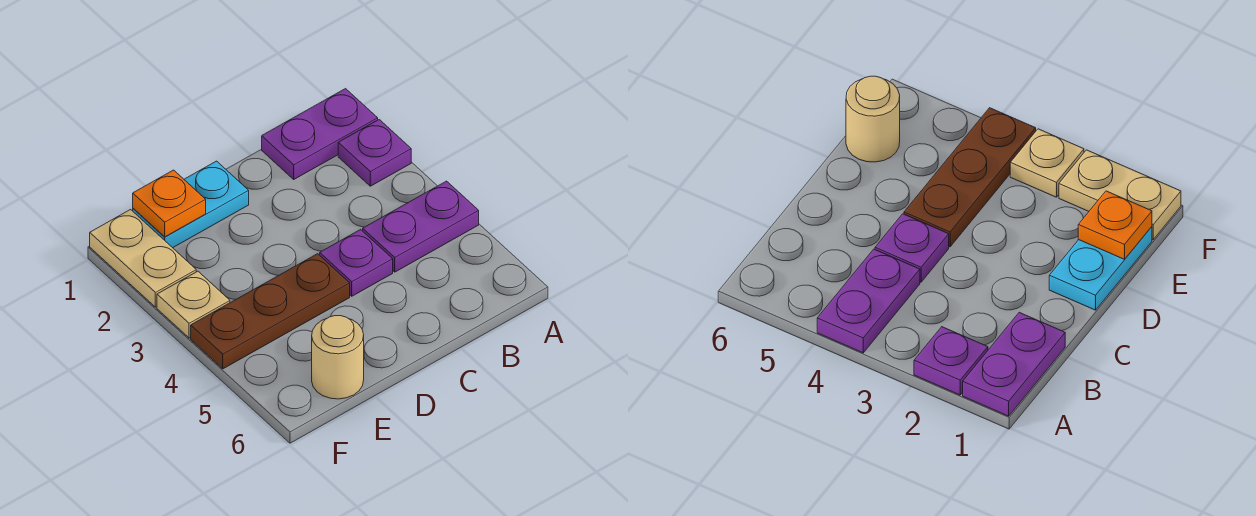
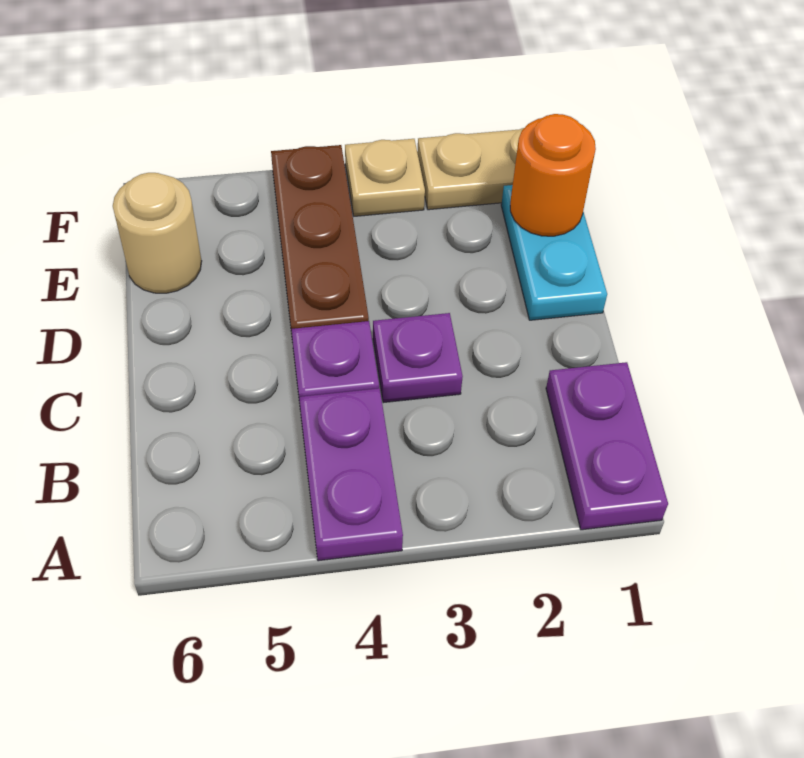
purple 1x1 plate [338,120,411,186] -> purple 1x1 plate moved to [373,313,463,403]
orange 1x1 plate [133,170,206,237] -> orange 1x1 round brick [510,114,596,236]

